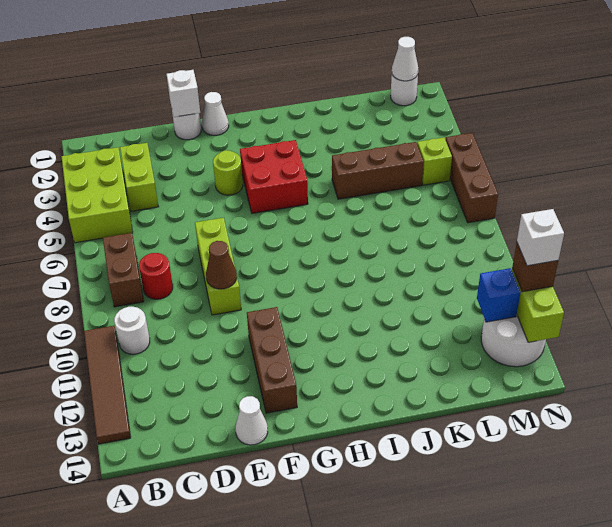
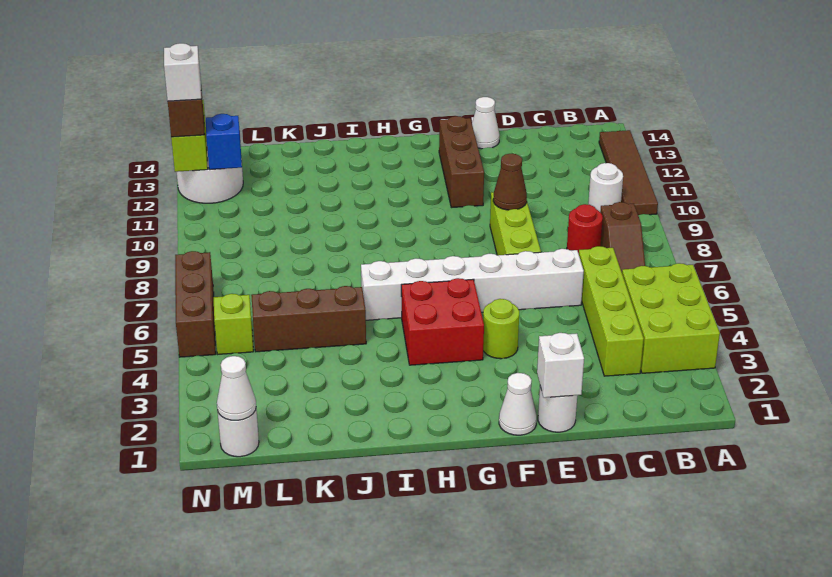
brown 1x2 brick [103,233,144,307] -> brown 1x2 slope [600,202,645,272]
lime 1x2 brick [120,143,159,211] -> lime 1x4 brick [579,246,644,376]
none -> white 1x6 brick [361,249,584,320]

